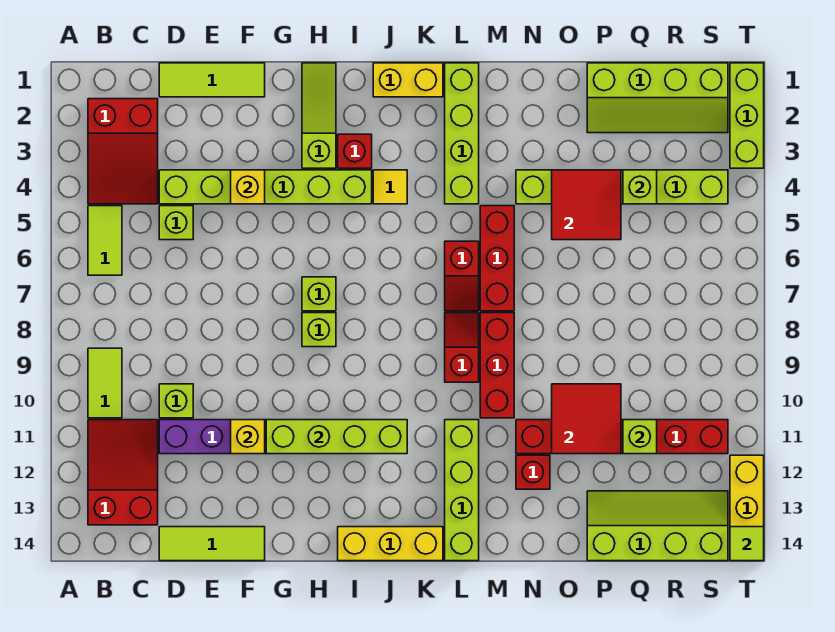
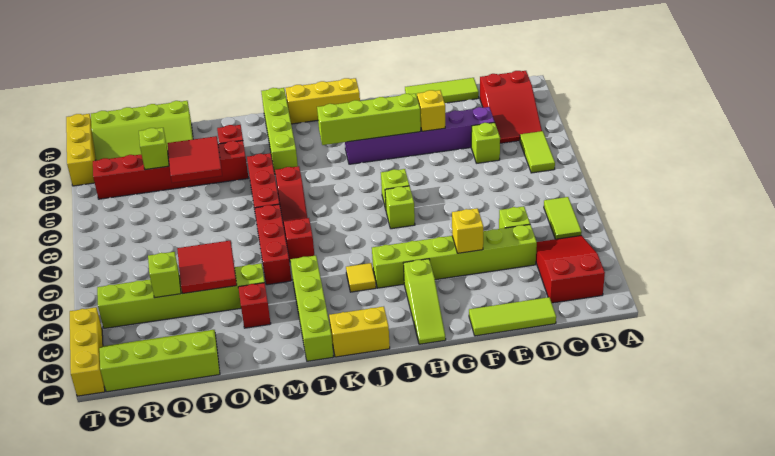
red 1x1 brick [338,134,372,168] -> red 1x1 brick moved to [238,283,271,328]
lime 1x3 brick [730,63,764,168] -> yellow 1x3 brick [70,307,105,396]
lime 1x1 tile [730,527,764,561] -> none

